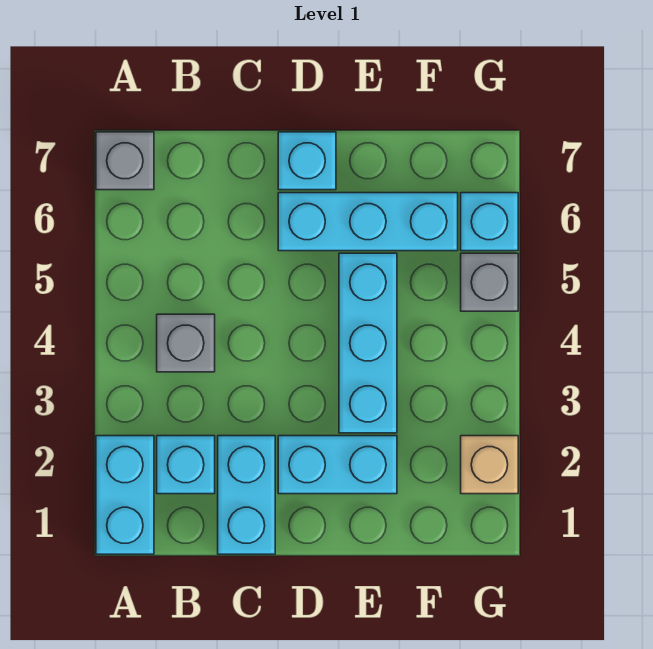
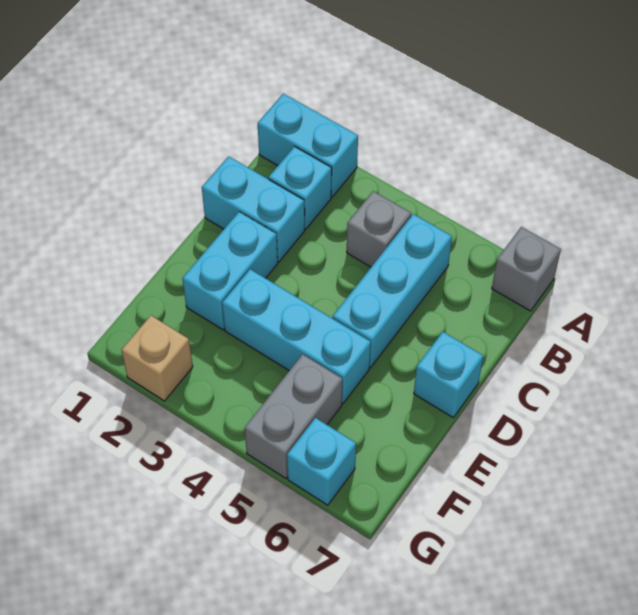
cyan 1x3 brick [278,193,458,251] -> cyan 1x3 brick moved to [333,214,452,368]
grey 1x1 brick [461,253,518,311] -> grey 1x2 brick [245,354,342,478]

